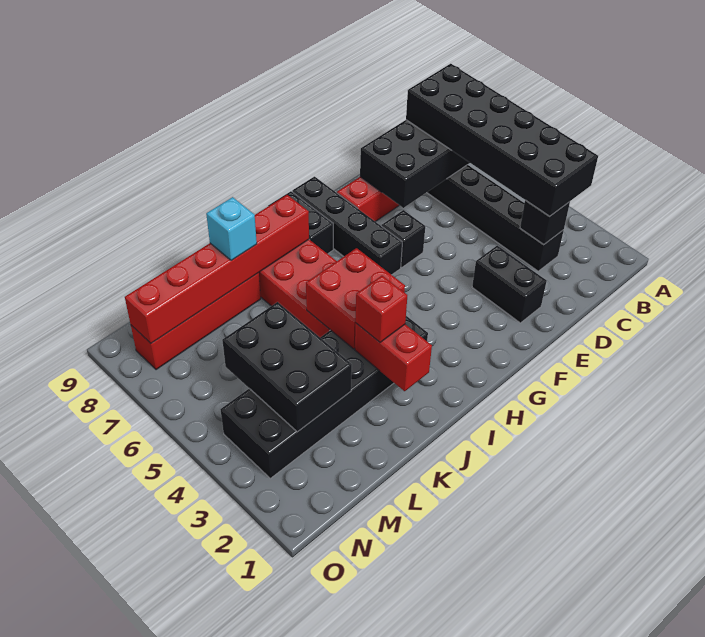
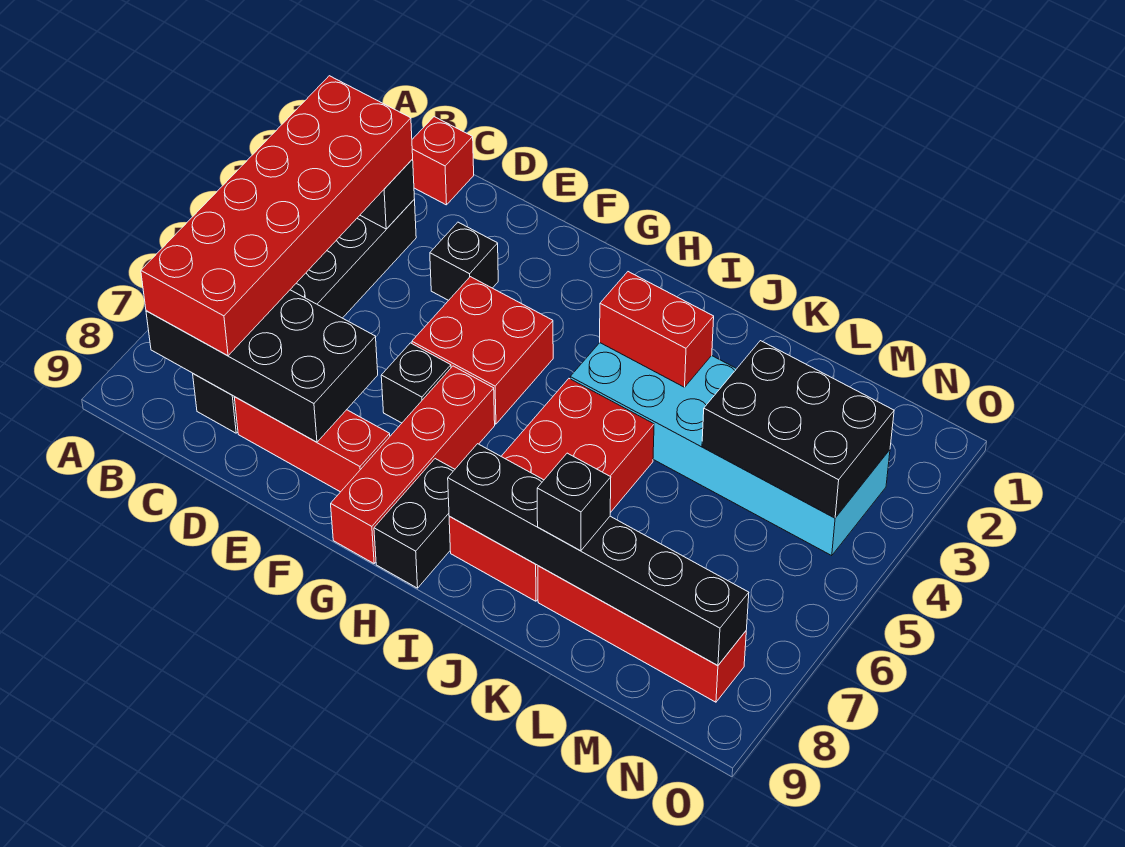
black 2x6 brick [406,64,598,216] -> red 2x6 brick [141,76,413,356]
black 1x2 brick [472,246,547,323] -> black 1x1 brick [430,222,498,300]
black 1x4 brick [292,177,402,275] -> red 1x4 brick [331,366,495,563]
black 2x6 brick [221,316,428,478] -> cyan 2x6 brick [570,343,890,556]
red 2x2 brick [306,248,405,349] -> red 2x2 brick moved to [412,277,553,424]
red 1x6 brick [125,195,309,343] -> black 1x6 brick [448,444,749,666]
red 1x2 brick [355,323,432,391] -> red 1x2 brick turned to [600,272,714,387]
red 1x1 brick [356,276,407,342] -> red 1x1 brick moved to [412,117,474,205]
cyan 1x1 brick [206,197,257,261] -> black 1x1 brick [537,453,611,551]
black 2x3 brick [222,302,352,432] -> black 2x3 brick turned to [702,341,894,518]

